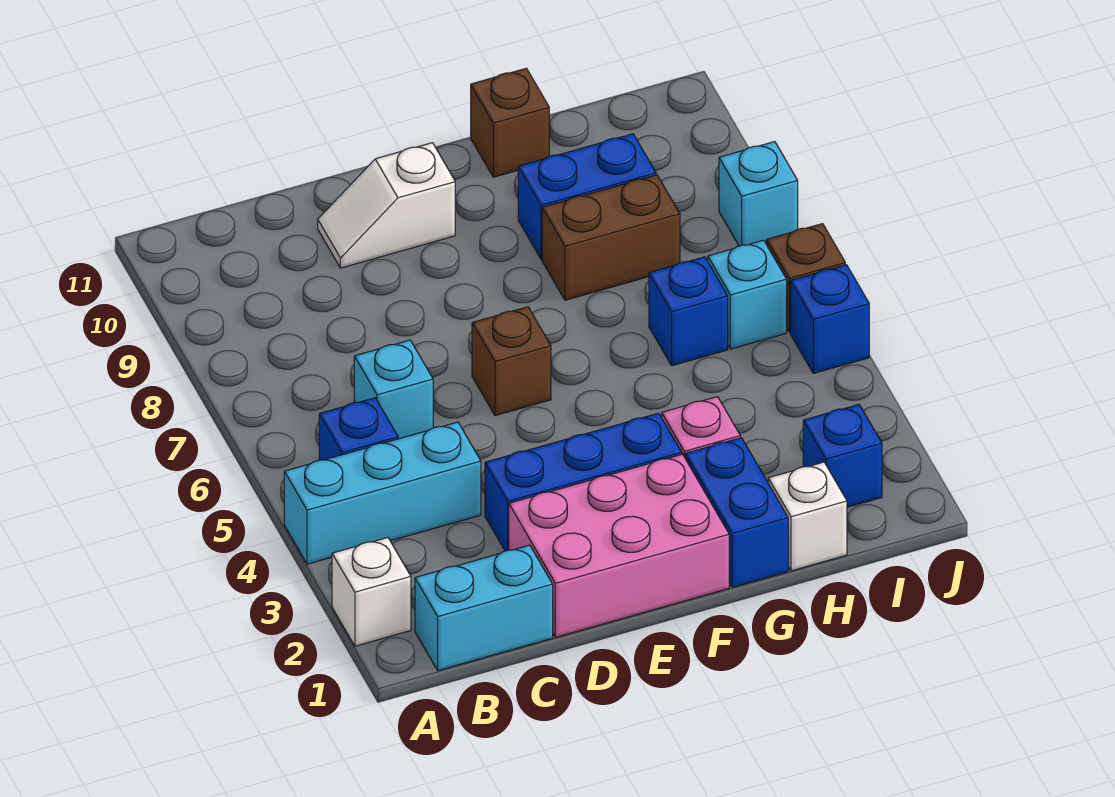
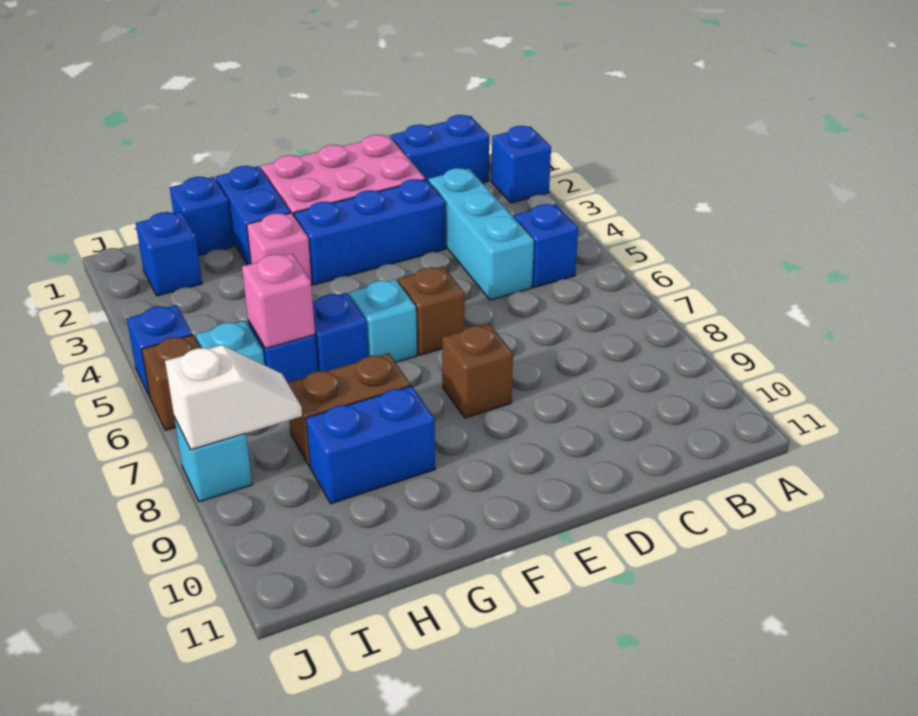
white 1x1 brick [332,538,411,646] -> blue 1x1 brick [492,126,551,203]
cyan 1x3 brick [284,422,481,564] -> cyan 1x3 brick turned to [428,168,534,300]
cyan 1x2 brick [415,545,553,671] -> blue 1x2 brick [391,115,489,183]
cyan 1x1 brick [354,340,433,439] -> cyan 1x1 brick moved to [349,279,417,362]
white 1x2 slope [318,143,455,268] -> white 1x2 slope moved to [165,345,302,450]
none -> blue 1x1 brick [313,293,368,372]
brown 1x1 brick [471,68,549,177] -> brown 1x1 brick moved to [442,324,513,418]
white 1x1 brick [768,462,847,571] -> blue 1x1 brick [170,177,233,256]
none -> pink 1x1 brick [242,253,315,348]

